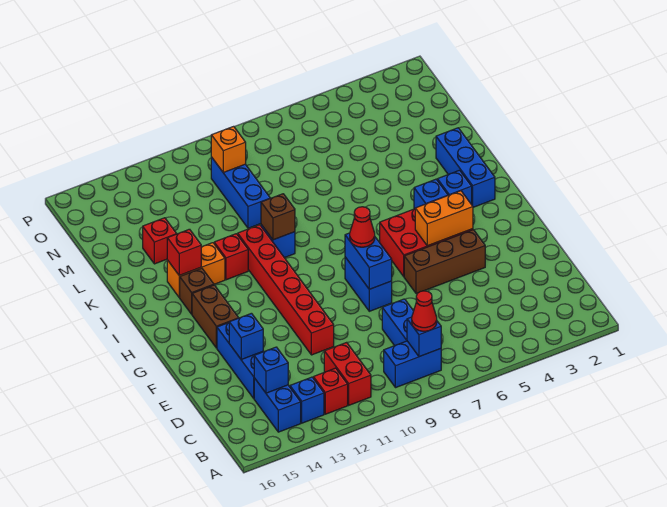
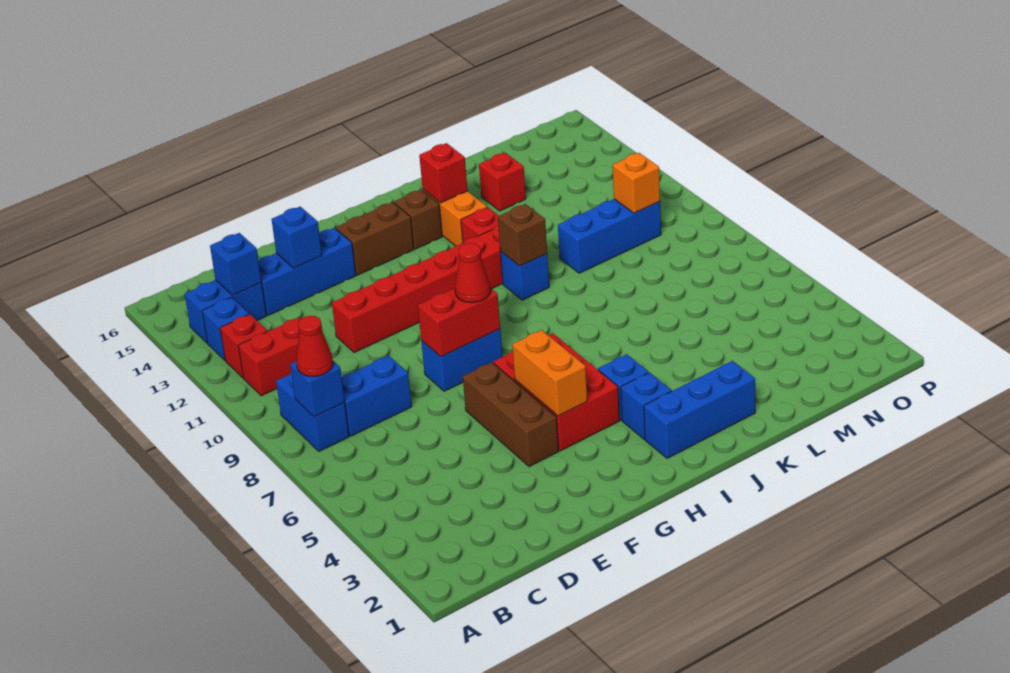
blue 1x2 brick [345,233,392,289] -> red 1x2 brick [418,288,500,357]

